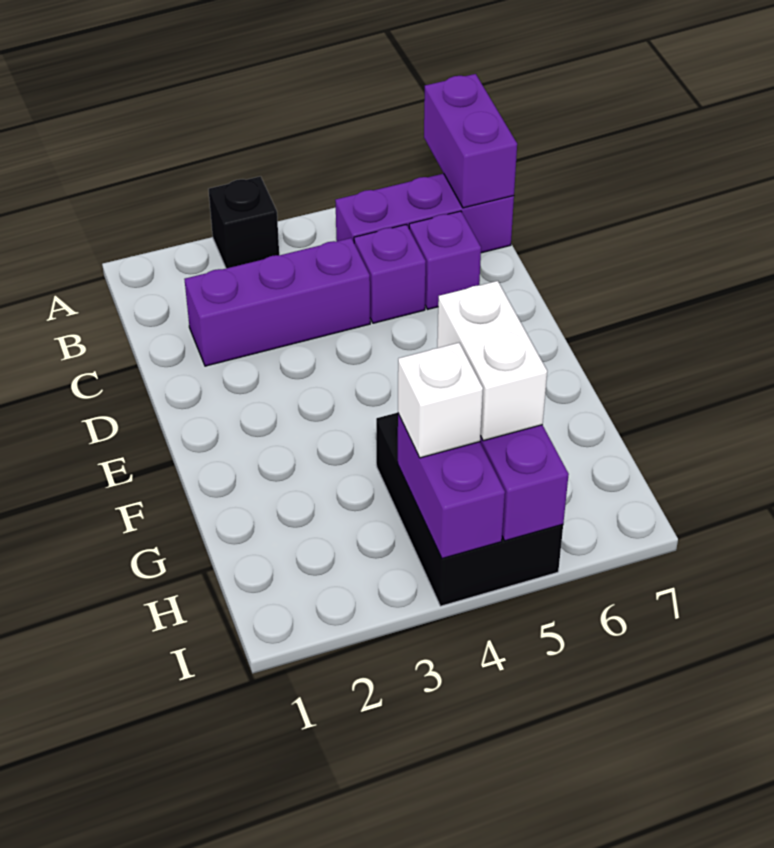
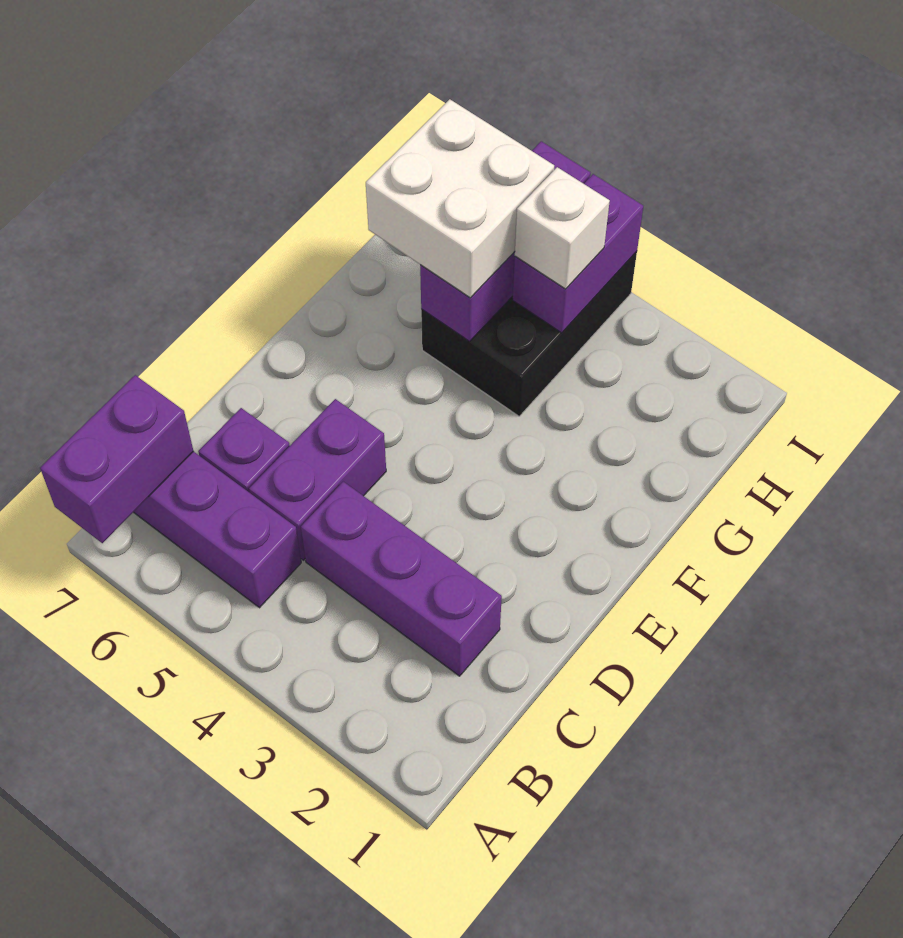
black 1x1 brick [209,176,279,268] -> none
purple 1x1 brick [354,224,426,323] -> purple 1x2 brick [249,399,386,560]
white 1x2 brick [437,281,547,441] -> white 2x2 brick [366,99,554,298]

